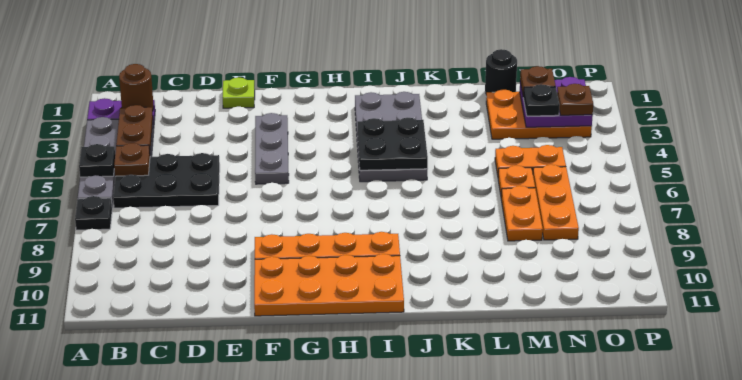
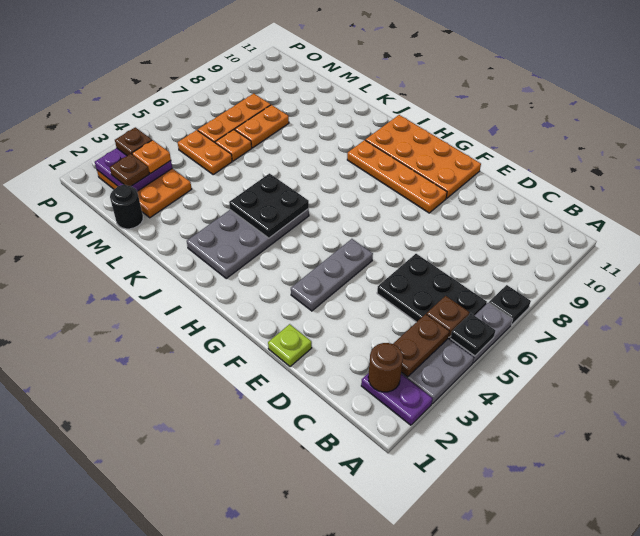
black 1x1 plate [523,84,560,116] -> orange 1x1 plate [132,140,171,173]

